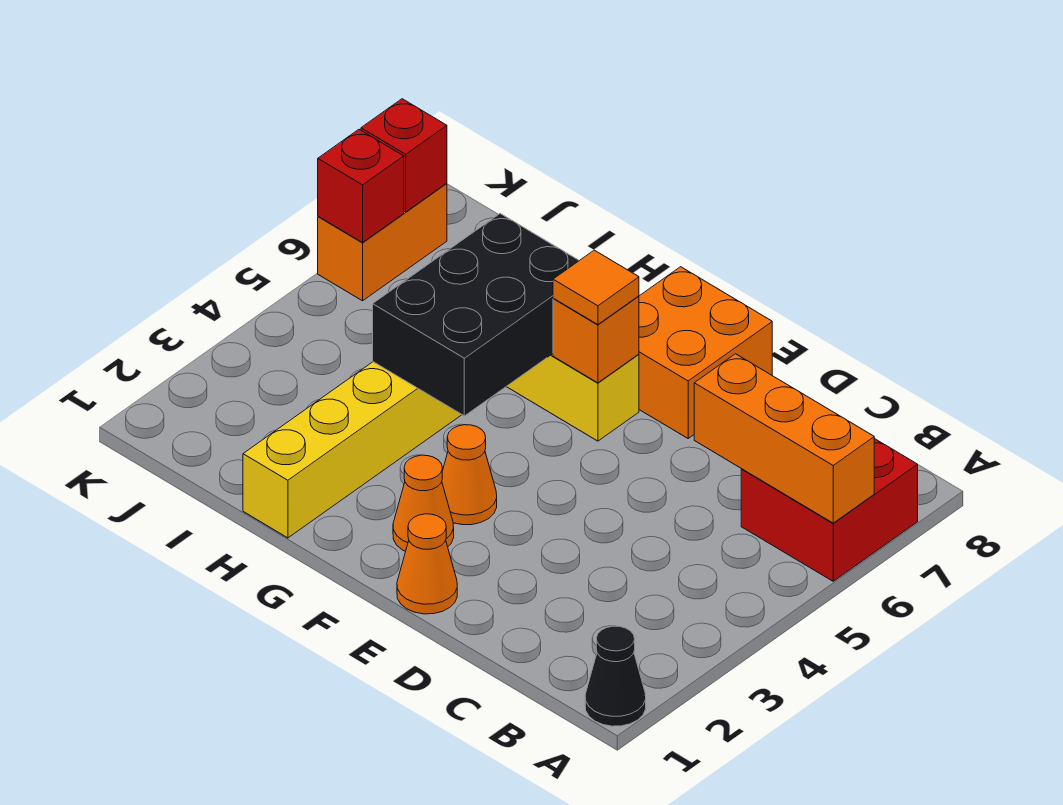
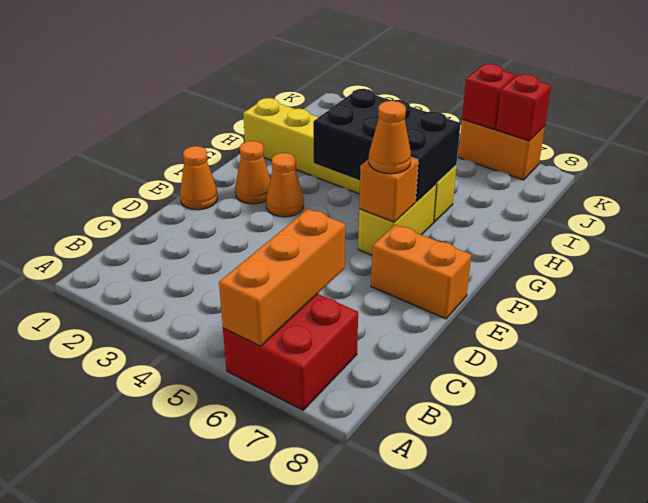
black 1x1 cone [585,626,646,726] -> none
orange 2x2 brick [639,267,772,438] -> orange 1x2 brick [371,225,471,319]
orange 1x1 tile [553,250,639,325] -> orange 1x1 cone [369,101,411,174]

